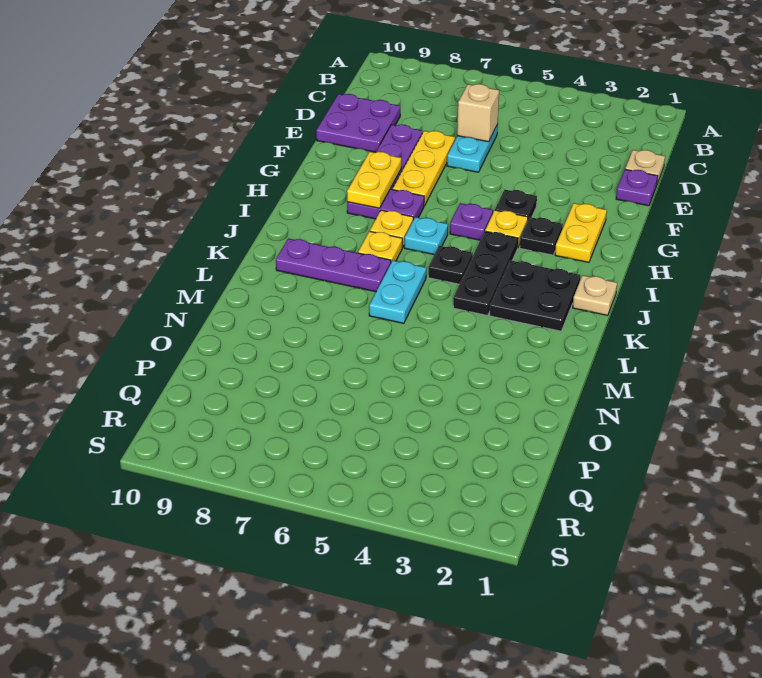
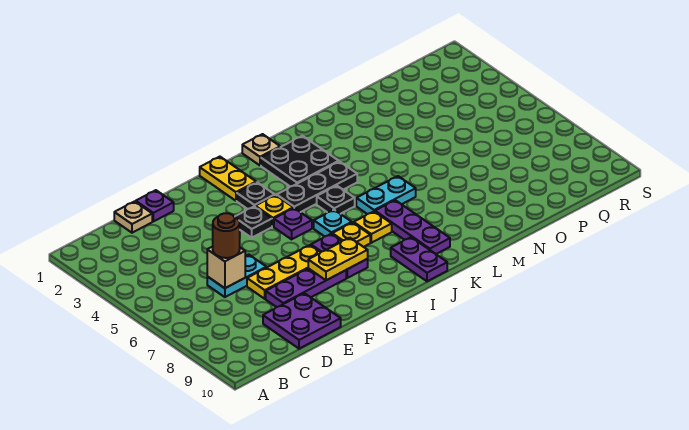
none -> brown 1x1 round brick [213,213,240,258]
yellow 1x2 plate [555,203,607,262] -> yellow 1x2 plate turned to [200,157,256,201]
none -> purple 1x2 plate [391,237,447,281]

